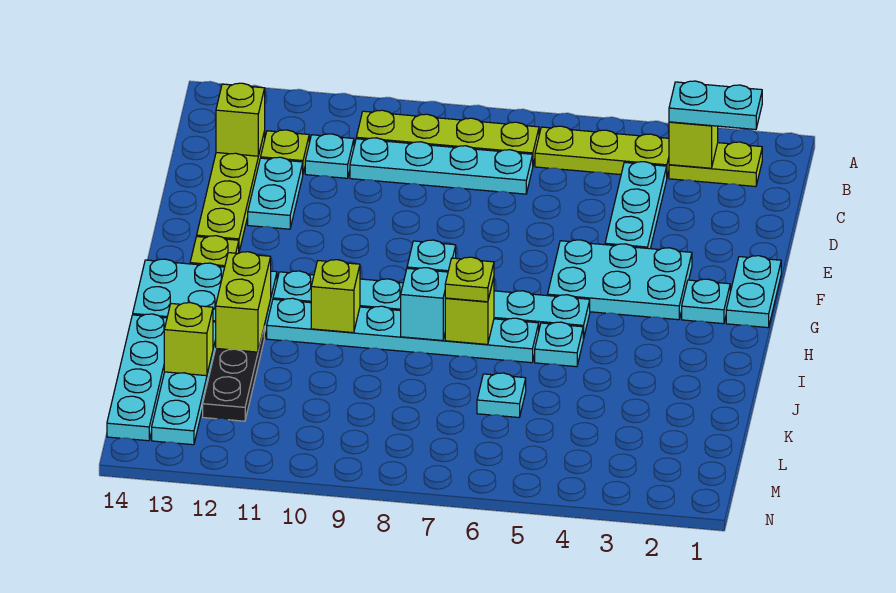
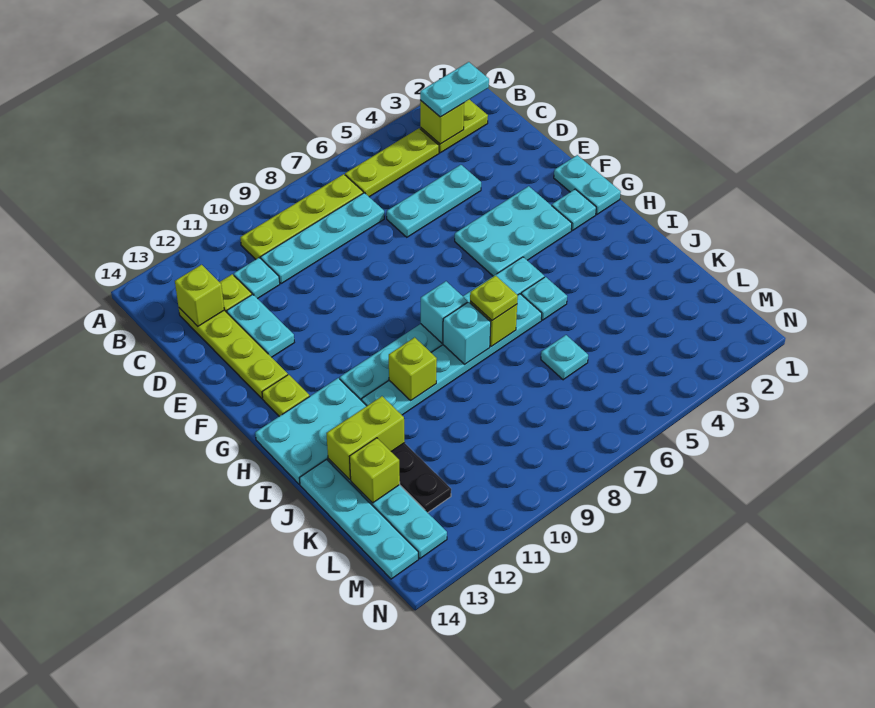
cyan 1x3 plate [605,162,667,249] -> cyan 1x3 plate turned to [387,165,481,237]
lime 1x2 brick [216,252,271,352] -> lime 1x2 brick turned to [326,396,405,480]

